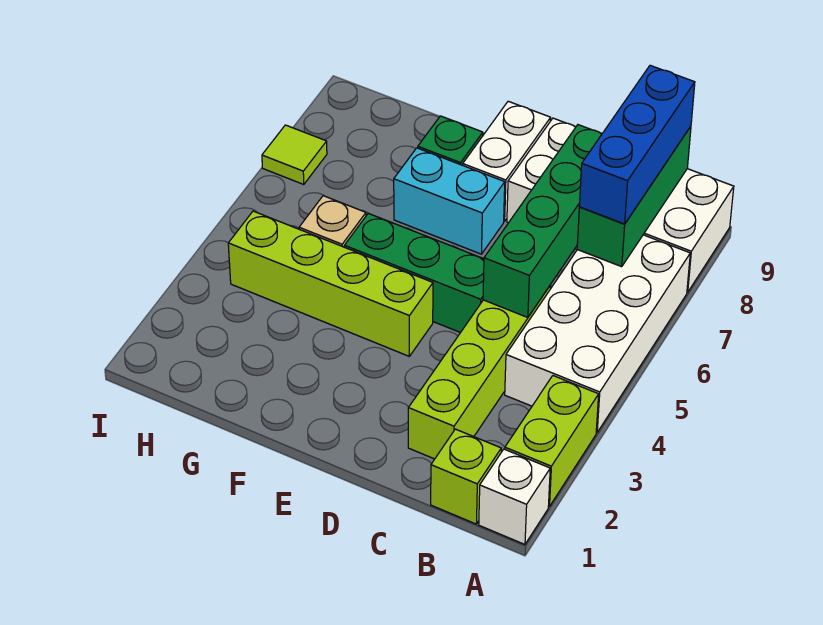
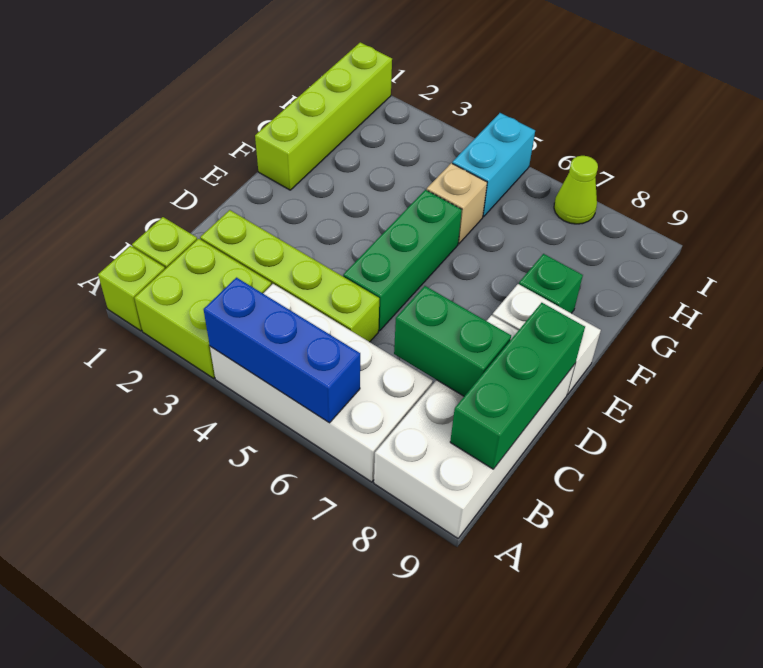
white 1x1 brick [479,449,550,544] -> lime 1x1 brick [98,246,165,331]
lime 1x2 brick [505,376,599,507] -> lime 2x2 brick [134,239,271,378]
green 1x3 brick [577,127,691,267] -> green 1x3 brick turned to [450,303,585,469]
blue 1x3 brick [579,65,695,224] -> blue 1x3 brick moved to [204,278,360,423]
green 1x4 brick [483,125,602,317] -> green 1x2 brick [394,286,511,396]
lime 1x4 brick [228,211,433,356] -> lime 1x4 brick moved to [255,42,392,190]
cyan 1x2 brick [394,148,505,254] -> cyan 1x2 brick moved to [452,113,535,217]
lime 1x1 tile [262,125,327,184] -> lime 1x1 cone [554,156,598,224]

